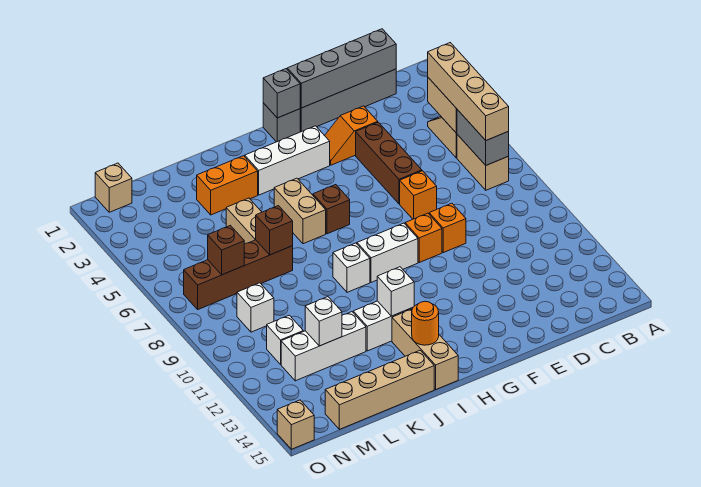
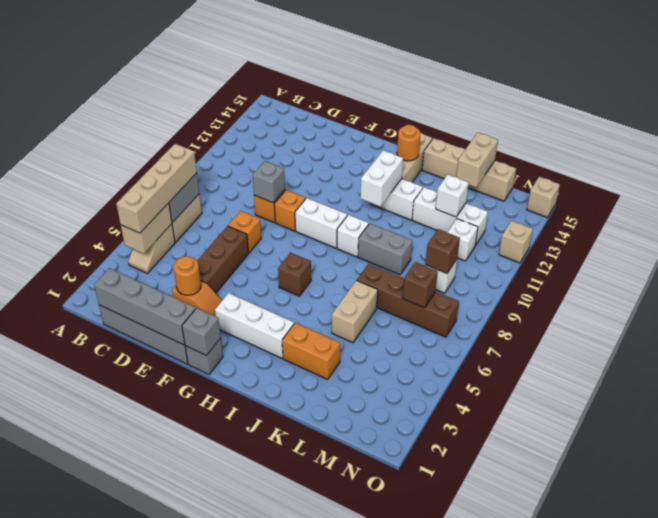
none -> orange 1x1 round brick [173,256,201,295]
none -> grey 1x1 brick [253,161,285,203]
tan 1x2 brick [274,178,326,244] -> tan 1x2 brick moved to [456,133,498,187]
white 1x1 brick [377,267,414,316] -> white 1x2 brick [360,150,403,207]
none -> grey 1x2 brick [358,223,412,275]
brown 1x1 brick [256,206,293,255] -> brown 1x1 brick moved to [425,229,460,274]
tan 1x1 brick [95,163,132,212] -> tan 1x1 brick moved to [499,221,533,263]

